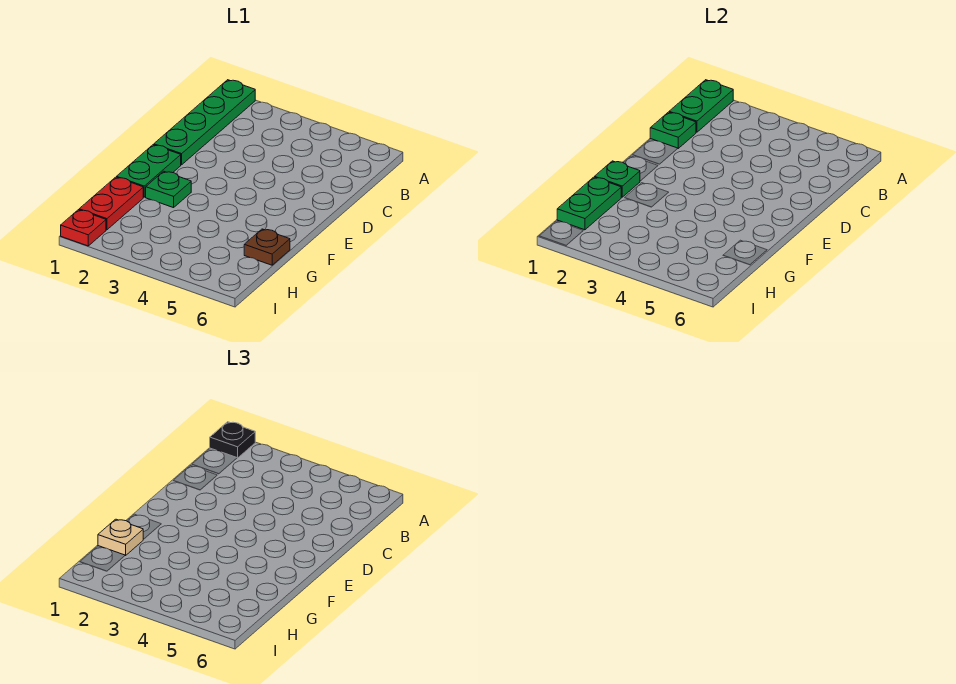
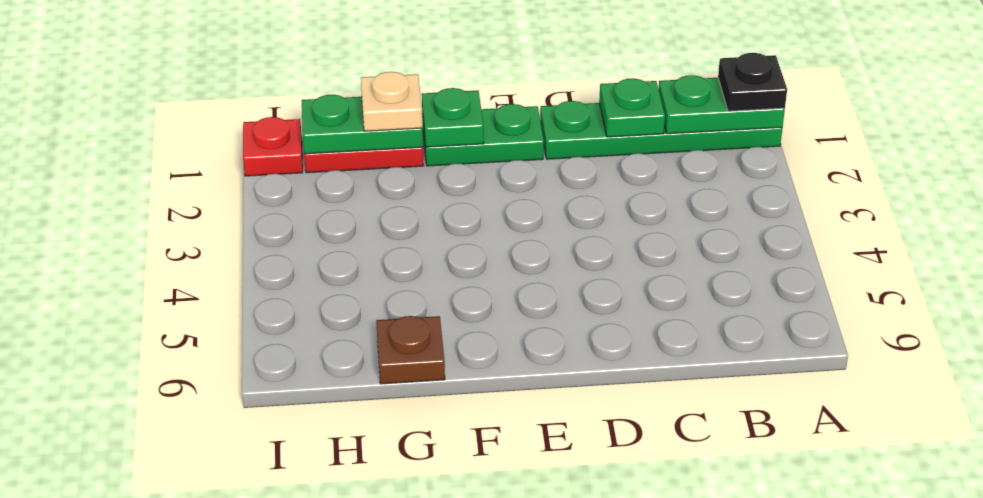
green 1x1 plate [146,171,191,208] -> none

